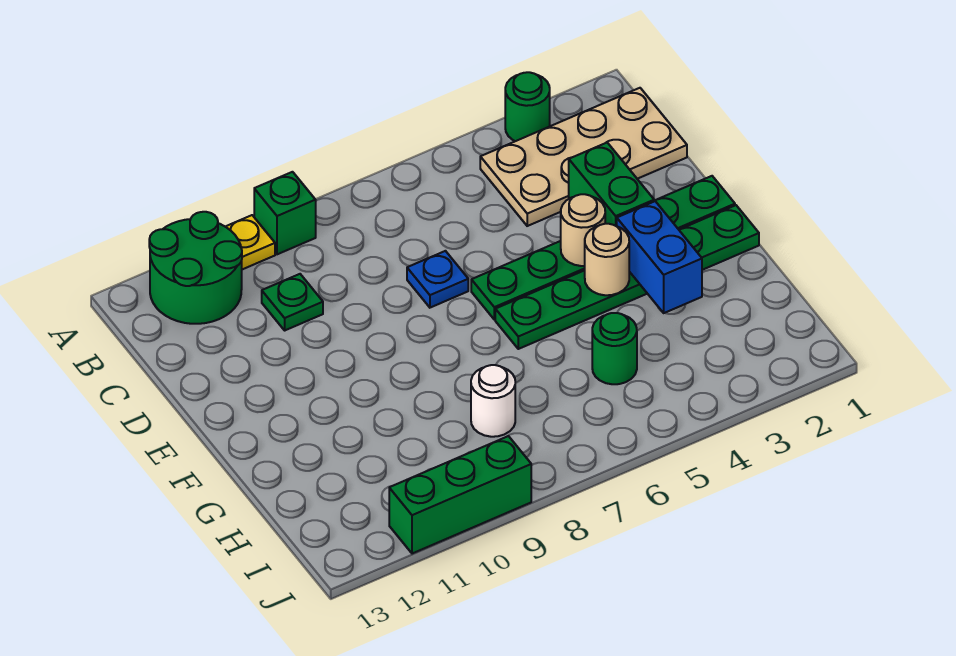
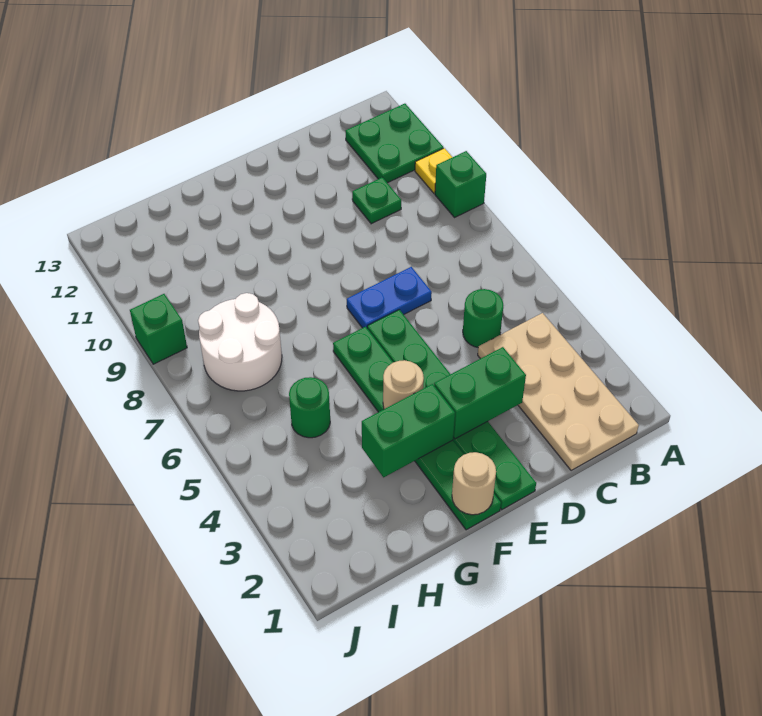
green 1x1 round brick [505,72,550,141] -> green 1x1 round brick moved to [463,289,503,347]
green 2x2 round brick [149,212,242,324] -> green 2x2 plate [346,104,444,183]
blue 1x1 plate [407,251,468,308] -> blue 1x2 plate [347,267,432,328]
tan 1x1 round brick [561,194,605,266] -> tan 1x1 round brick moved to [452,452,496,515]
blue 1x2 brick [617,201,702,313] -> green 1x2 brick [362,384,455,477]
white 1x1 round brick [471,365,515,437] -> white 2x2 round brick [198,293,282,391]
green 1x3 brick [389,436,531,554] -> green 1x1 brick [130,294,187,364]

